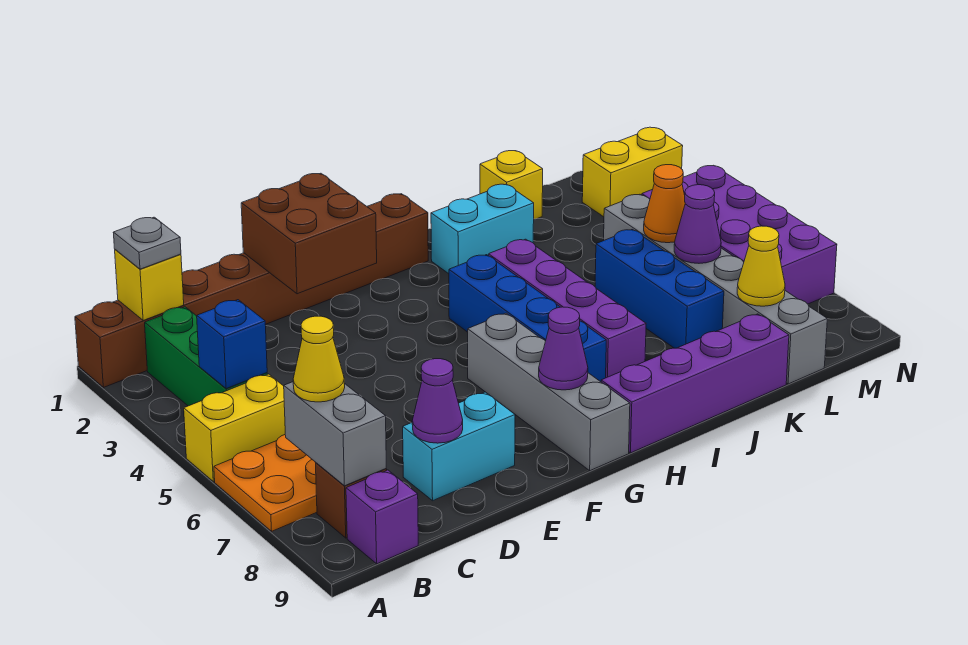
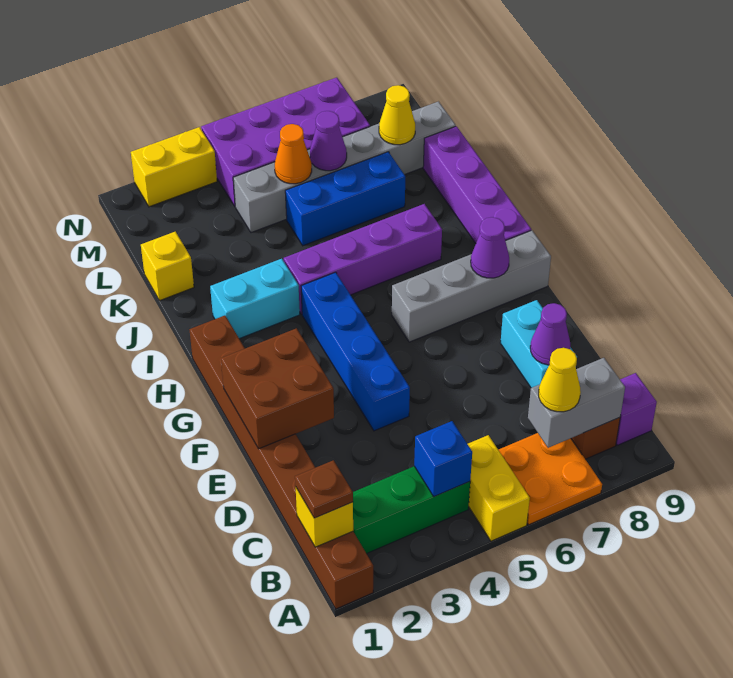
grey 1x1 plate [113,217,181,269] -> brown 1x1 plate [295,460,353,518]
blue 1x4 brick [449,255,606,382] -> blue 1x4 brick turned to [301,272,410,431]
cyan 1x2 brick [431,184,534,274] -> cyan 1x2 brick turned to [210,259,300,339]
yellow 1x2 brick [582,127,683,217] -> yellow 1x2 brick turned to [131,127,217,207]

